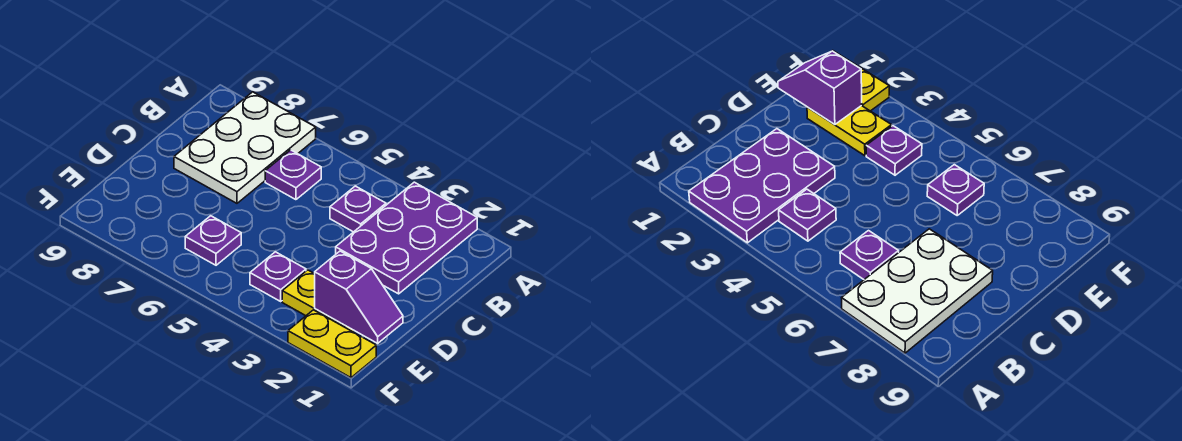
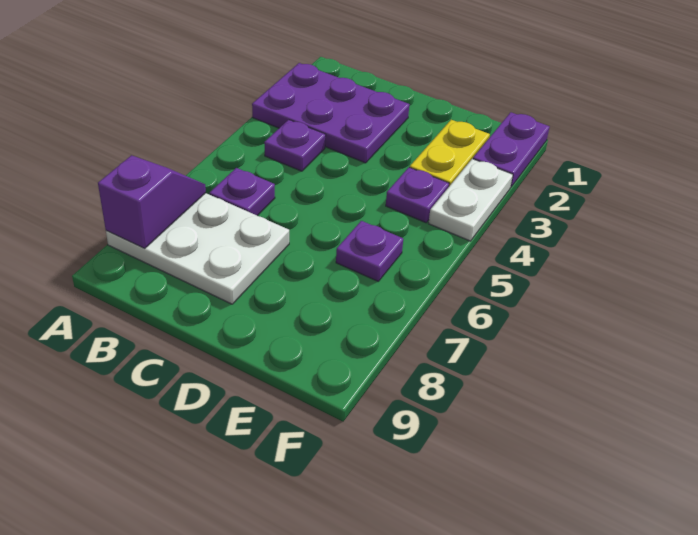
purple 1x2 slope [315,251,403,343] -> purple 1x2 slope moved to [98,155,206,248]
yellow 1x2 plate [288,310,376,378] -> purple 1x2 plate [473,112,550,187]
none -> white 1x2 plate [428,159,513,241]

